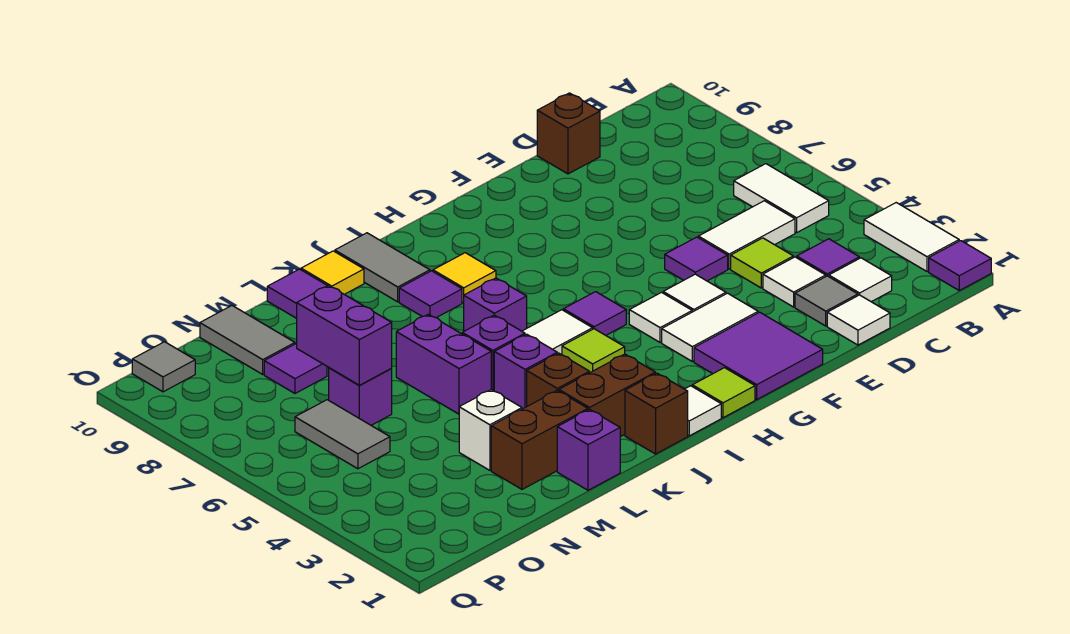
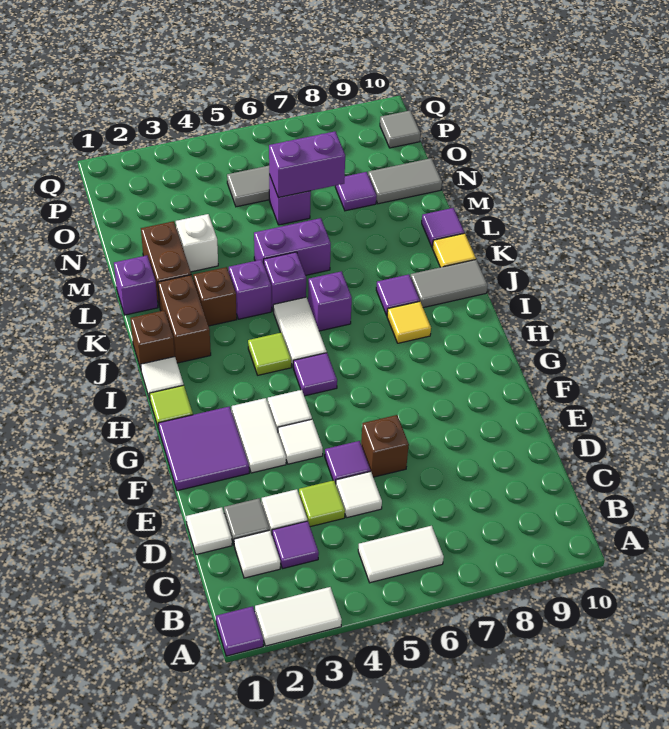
white 1x2 tile [698,201,795,269] -> white 1x1 tile [336,471,382,518]
brown 1x1 brick [537,93,600,174] -> brown 1x1 brick moved to [361,415,409,477]

